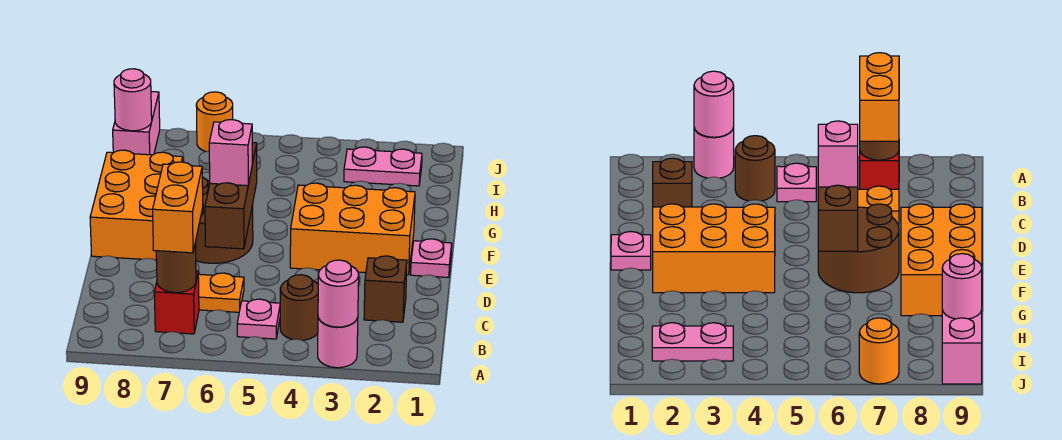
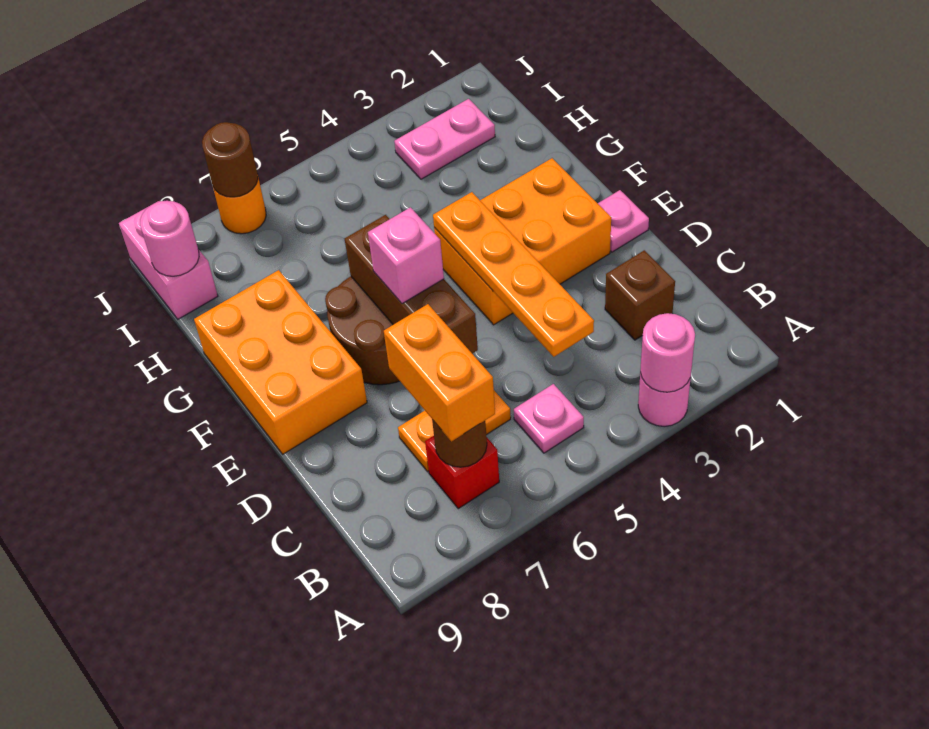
brown 1x1 round brick [280,275,318,340] -> brown 1x1 round brick moved to [202,122,258,197]
none -> orange 1x4 plate [433,192,594,357]

